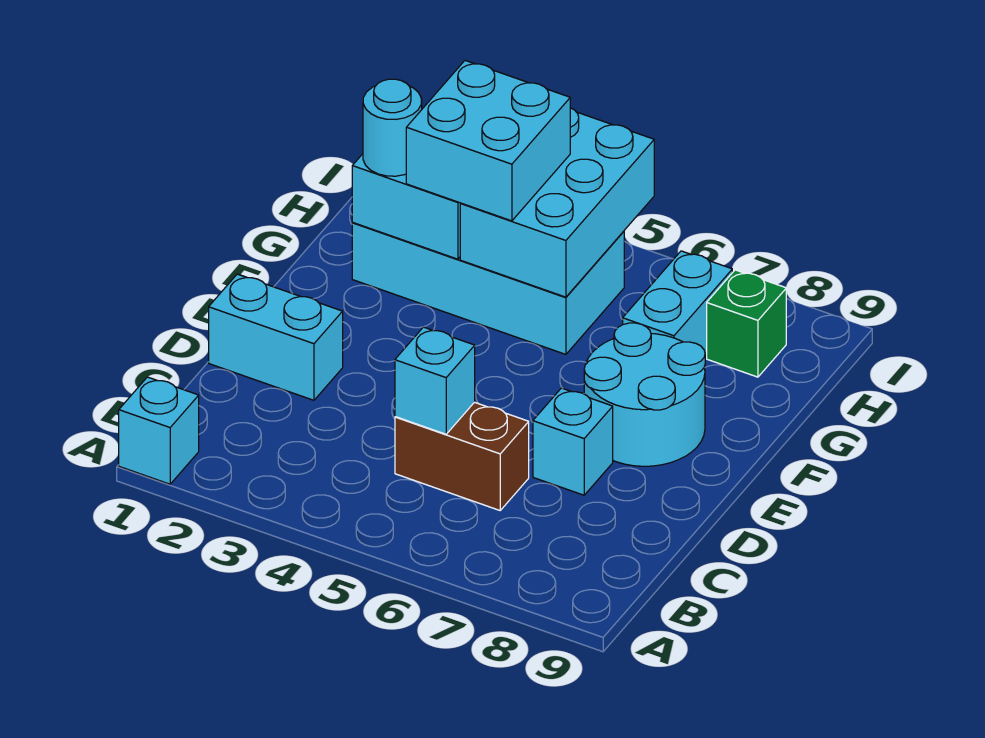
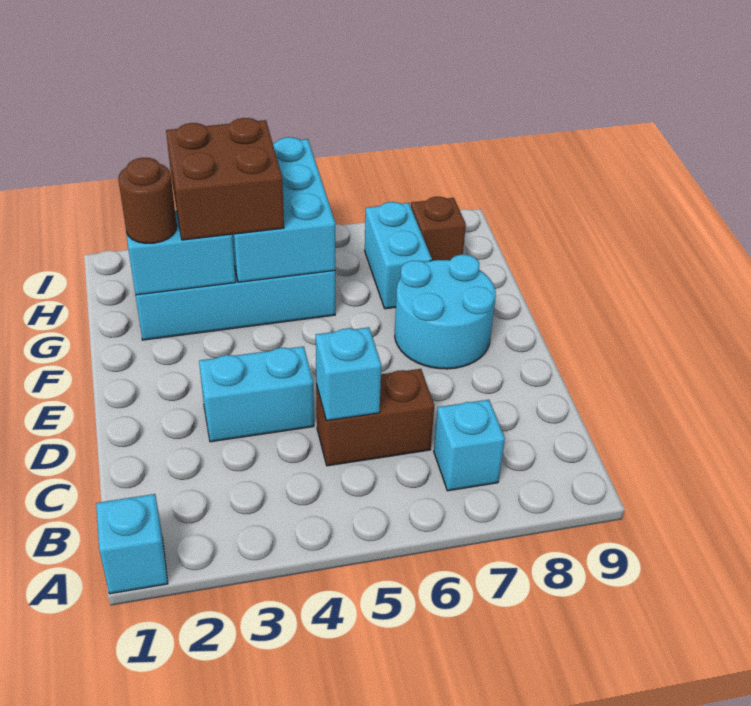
cyan 1x2 brick [209,274,343,400] -> cyan 1x2 brick moved to [199,346,314,442]
cyan 1x1 brick [533,388,613,495] -> cyan 1x1 brick moved to [434,400,505,491]
cyan 1x1 round brick [363,79,422,176] -> brown 1x1 round brick [118,158,177,243]
cyan 2x2 brick [406,61,570,221] -> brown 2x2 brick [166,118,284,240]
green 1x1 brick [707,270,786,377] -> brown 1x1 brick [411,197,466,261]

